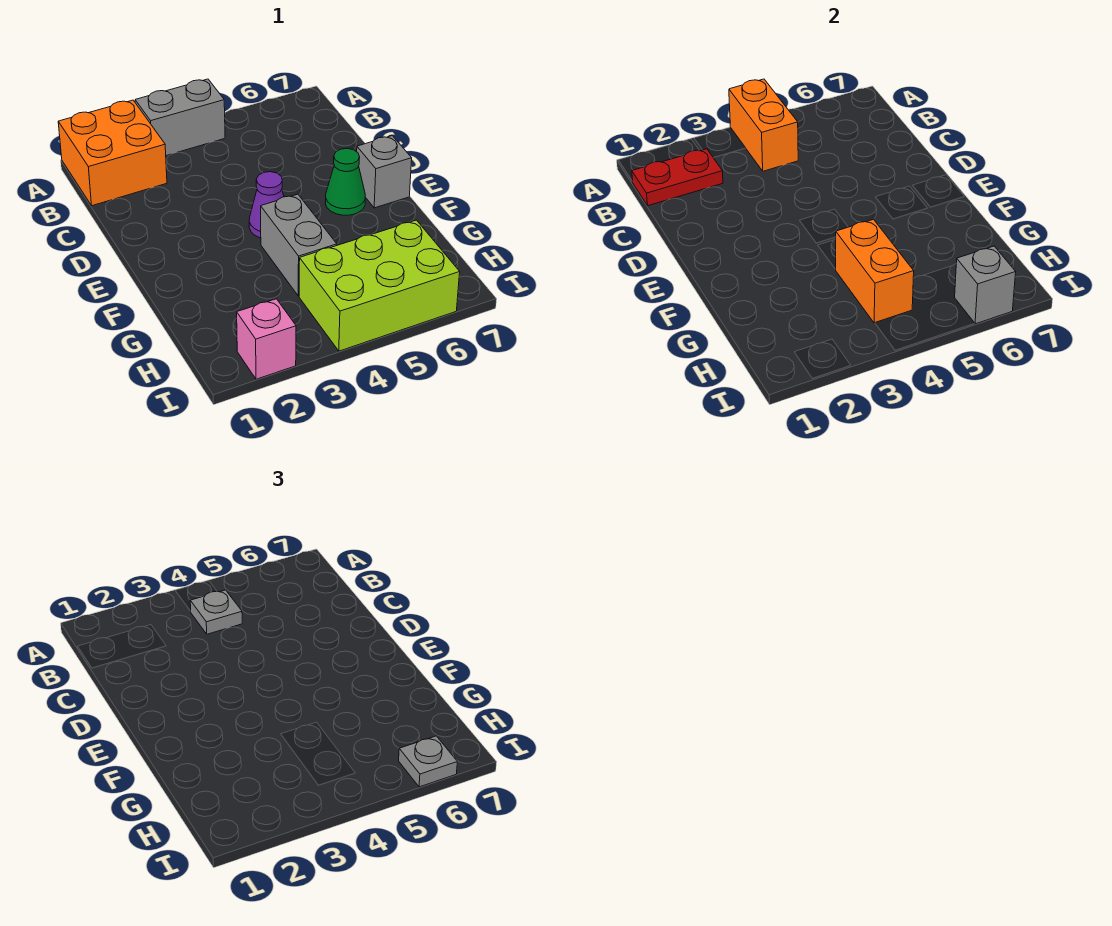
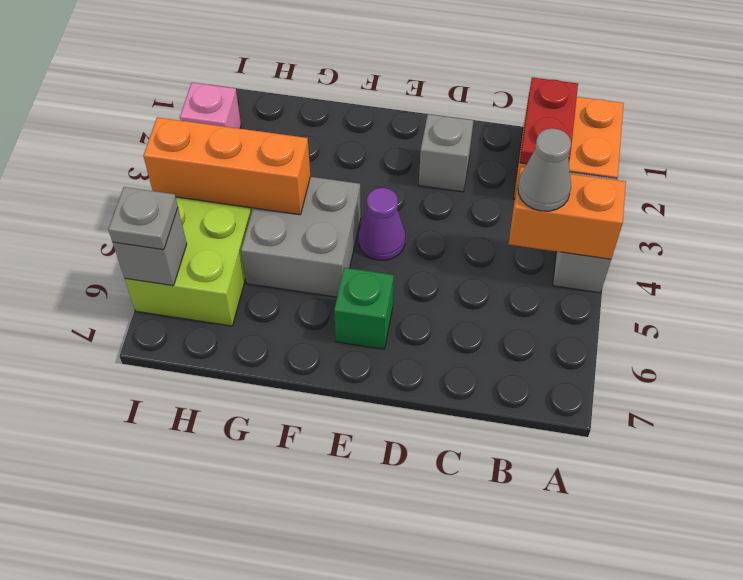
grey 1x1 plate [190,590,242,634] -> grey 1x1 cone [518,128,571,211]
green 1x1 cone [326,148,365,215] -> green 1x1 brick [334,268,394,349]
grey 1x1 brick [357,136,412,208] -> grey 1x1 brick moved to [419,114,473,192]
grey 1x2 brick [261,194,337,296] -> grey 2x2 brick [241,177,361,297]
orange 1x2 brick [836,219,914,323] -> orange 1x3 brick [143,117,310,215]

